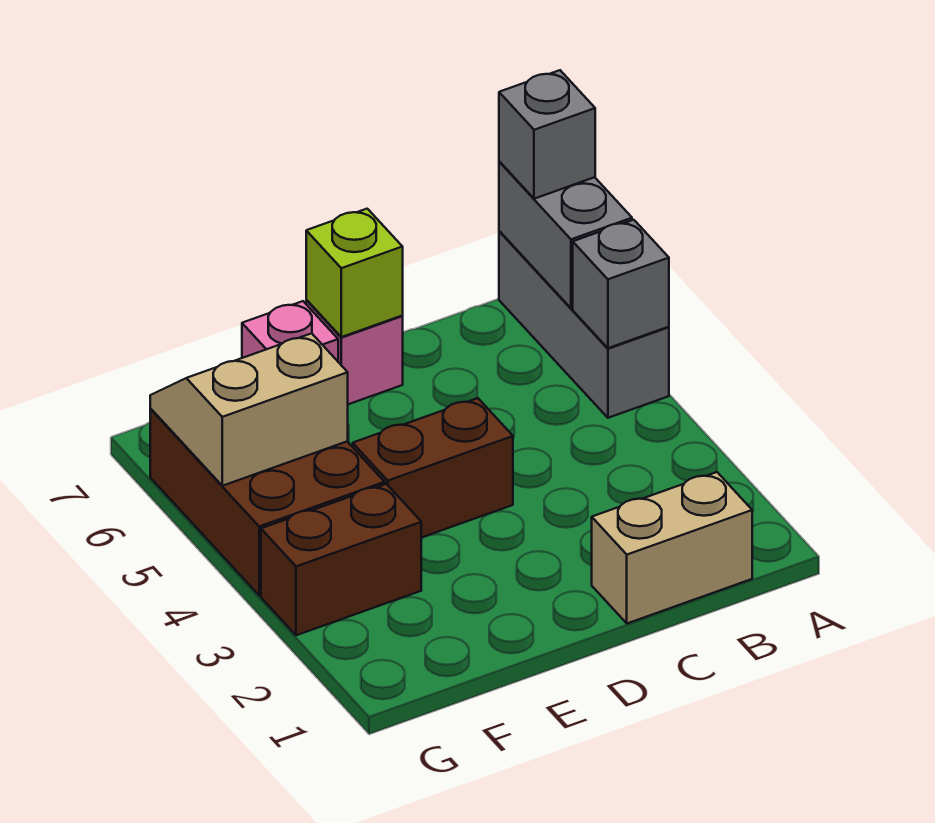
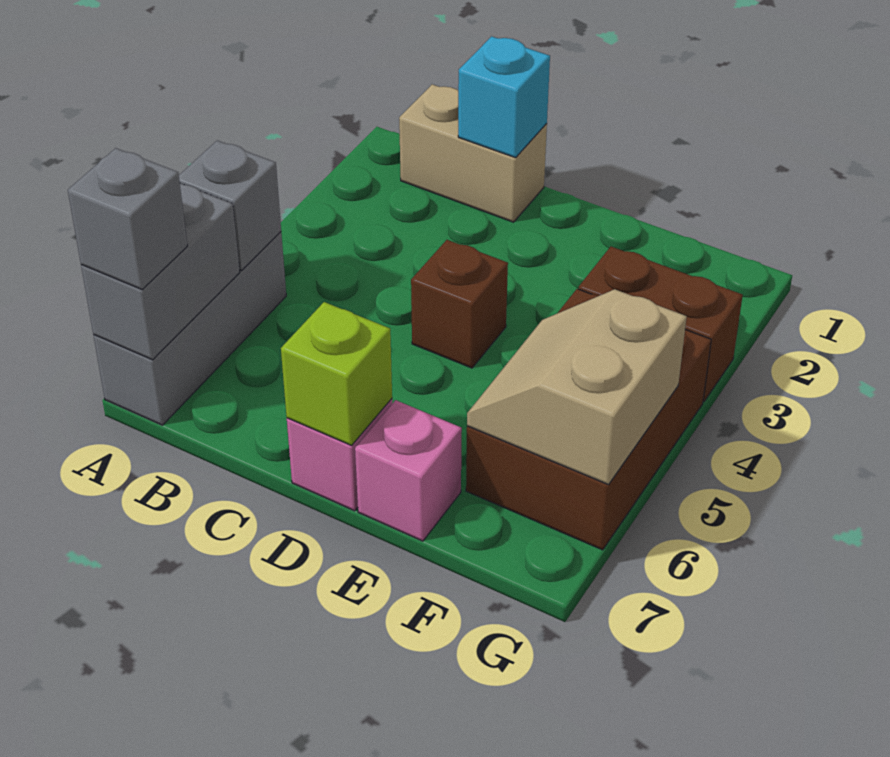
none -> cyan 1x1 brick [458,36,550,158]
brown 1x2 brick [353,398,513,538] -> brown 1x1 brick [411,240,508,368]
tan 2x2 slope [150,333,348,486] -> tan 2x2 slope turned to [467,289,687,485]

